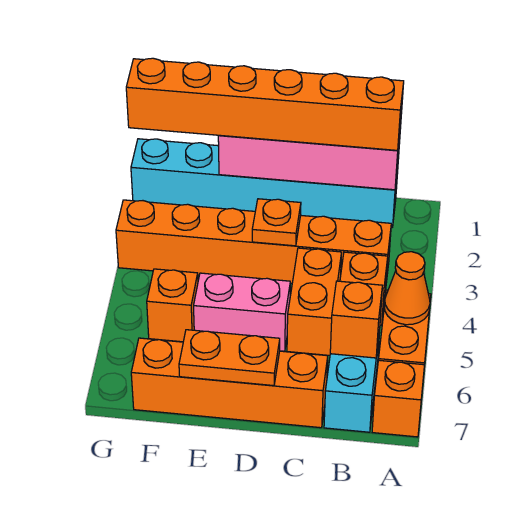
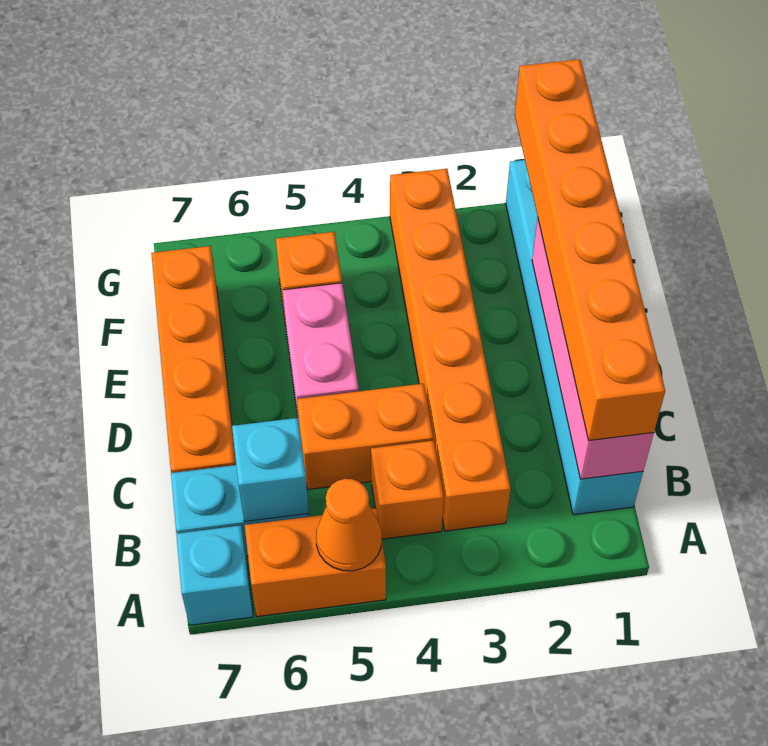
orange 1x1 brick [372,360,424,437] -> cyan 1x1 brick [176,525,253,625]
orange 1x1 brick [330,281,382,358] -> cyan 1x1 brick [232,418,309,521]
orange 1x1 plate [252,199,301,246] -> none
orange 1x2 plate [179,330,280,386] -> none

